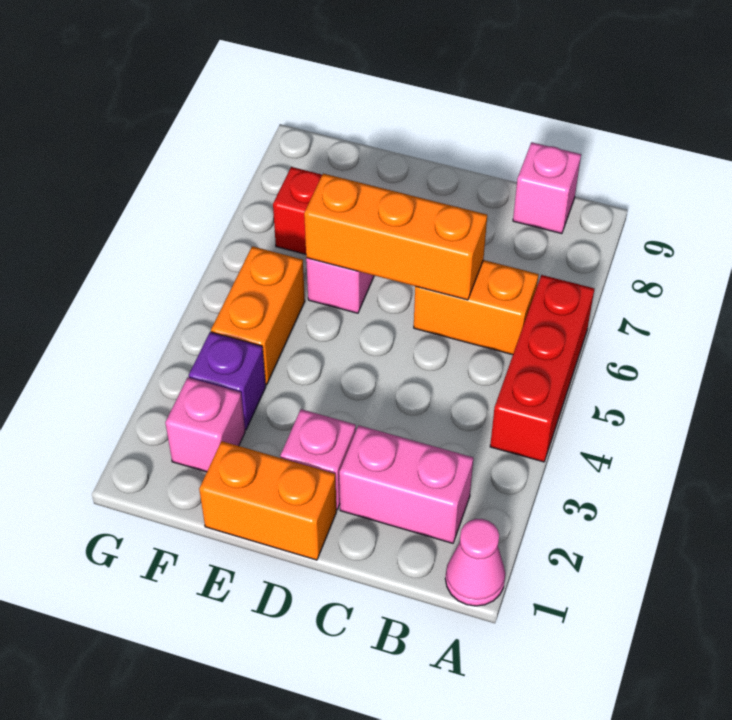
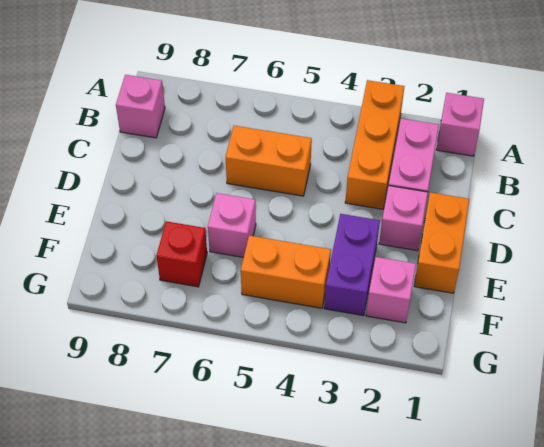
pink 1x1 cone [445,519,505,606] -> pink 1x1 brick [436,93,484,156]
red 1x3 brick [490,275,594,462] -> none
orange 1x2 brick [414,260,539,355] -> orange 1x2 brick turned to [226,126,312,196]
orange 1x3 brick [304,174,487,300] -> orange 1x3 brick moved to [345,80,405,209]
purple 1x1 brick [189,332,266,430] -> purple 1x2 brick [324,214,380,316]

